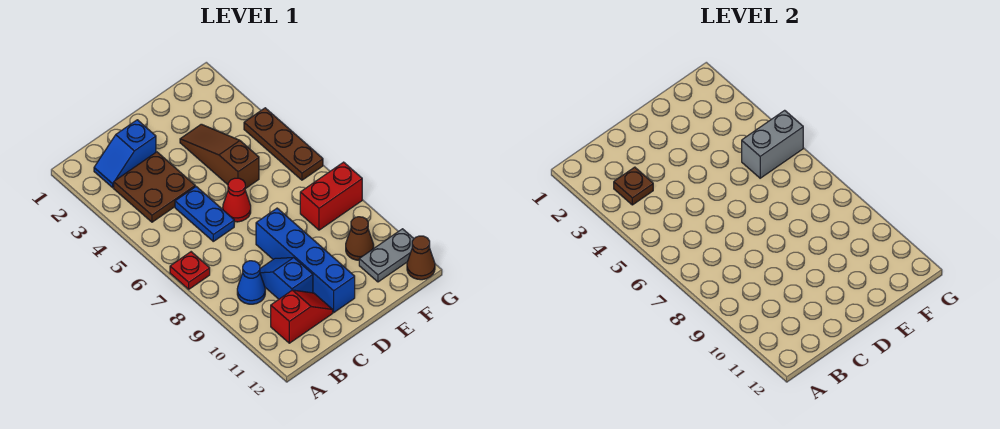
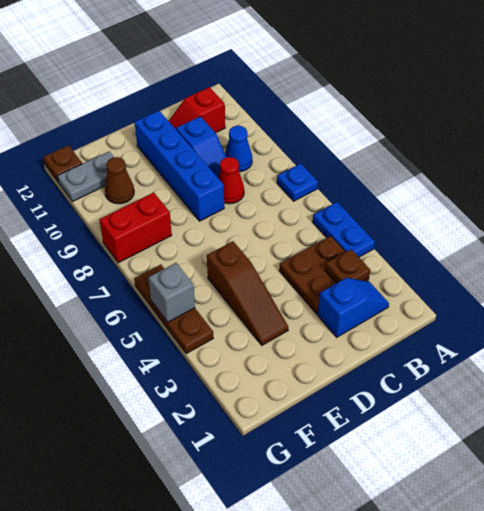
red 1x1 plate [170,252,210,289] -> blue 1x1 plate [277,164,318,201]
blue 1x2 plate [175,187,234,241] -> blue 1x2 plate moved to [313,202,375,257]
red 1x1 cone [223,178,251,222] -> red 1x1 cone moved to [218,157,244,204]
grey 1x2 brick [742,110,803,178] -> grey 1x1 brick [148,263,195,322]
brown 1x1 cone [407,236,435,280] -> brown 1x1 plate [43,145,82,182]

